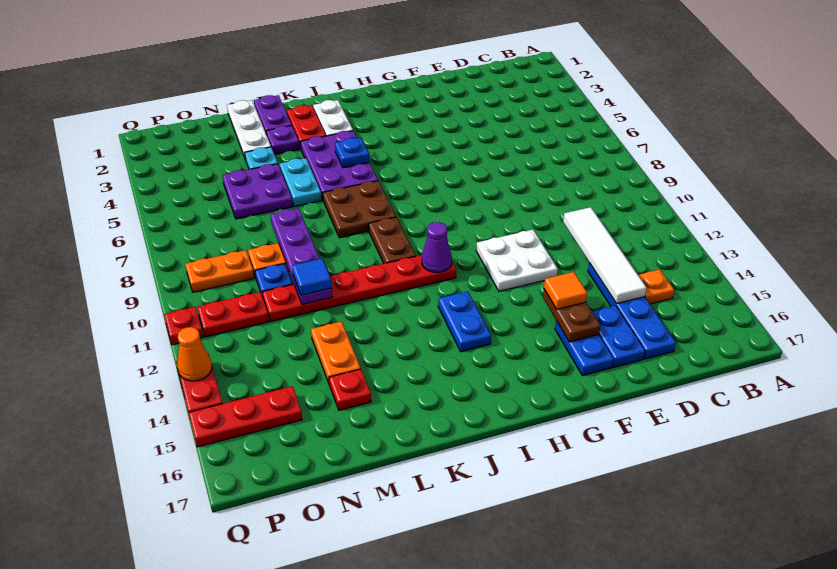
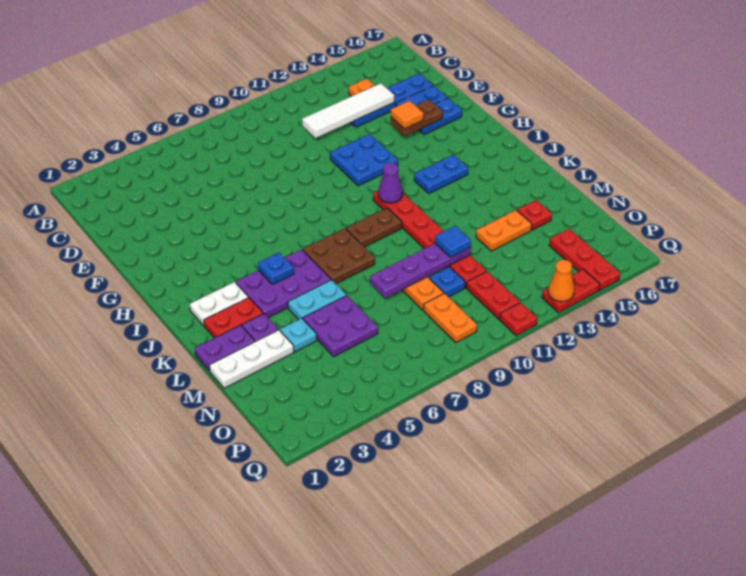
white 2x2 plate [476,230,558,291] -> blue 2x2 plate [330,134,398,186]

